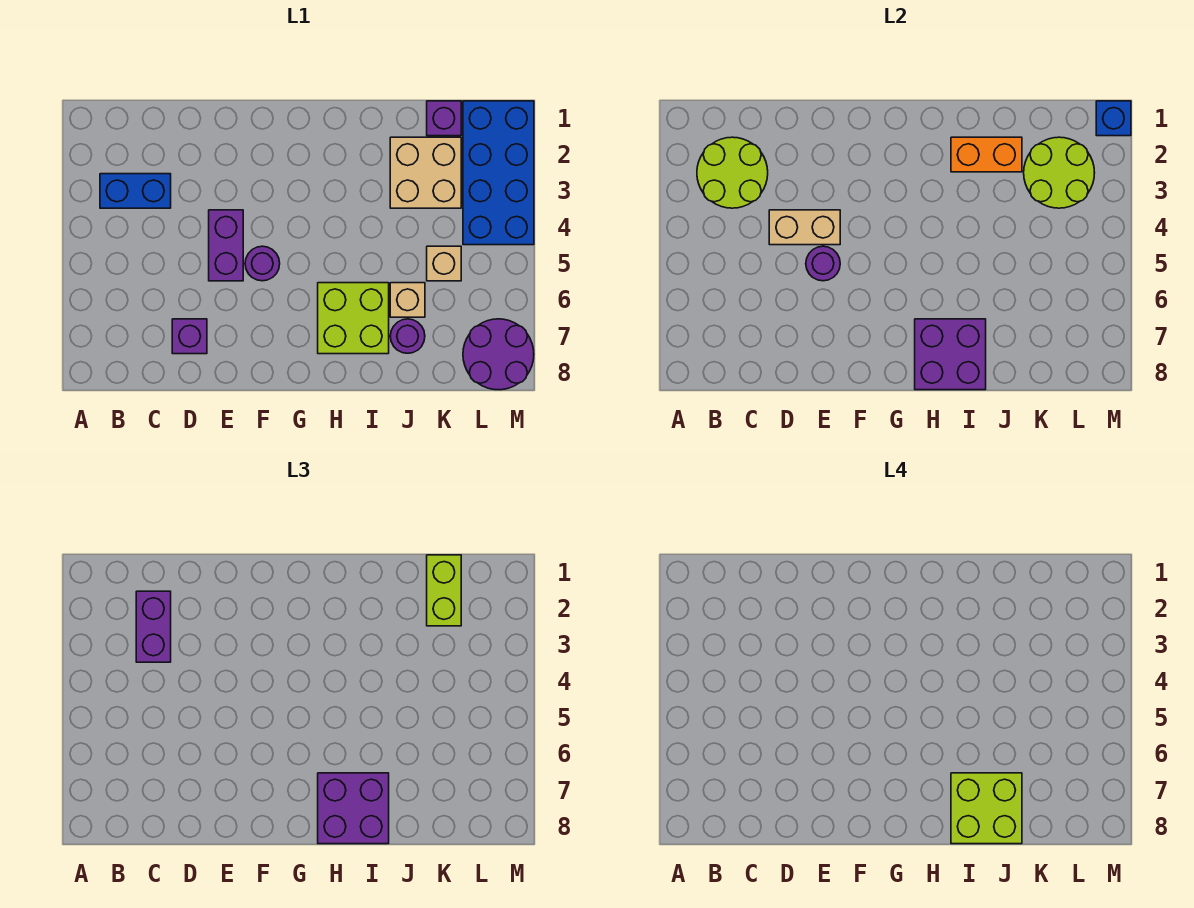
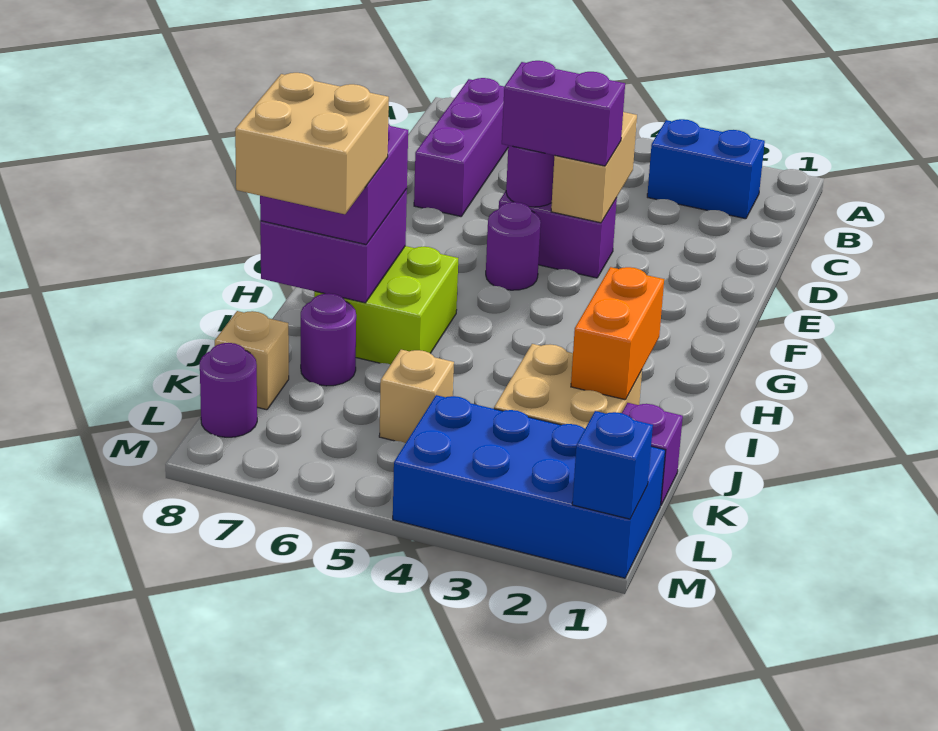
lime 2x2 round brick [697,137,768,208] -> none
blue 1x2 brick [100,174,171,208] -> blue 1x2 brick turned to [647,119,765,219]
purple 1x2 brick [136,591,171,662] -> purple 1x2 brick moved to [502,61,625,166]
purple 1x1 brick [172,319,207,354] -> purple 1x3 brick [414,78,508,216]
lime 2x2 brick [951,773,1022,844] -> tan 2x2 brick [235,73,389,214]
tan 1x1 brick [390,283,425,317] -> tan 1x1 brick moved to [215,311,289,410]
lime 1x2 brick [427,555,461,626] -> none
lime 2x2 round brick [1024,137,1095,208] -> none
purple 2x2 round brick [463,319,534,390] -> purple 1x1 round brick [200,343,257,437]

